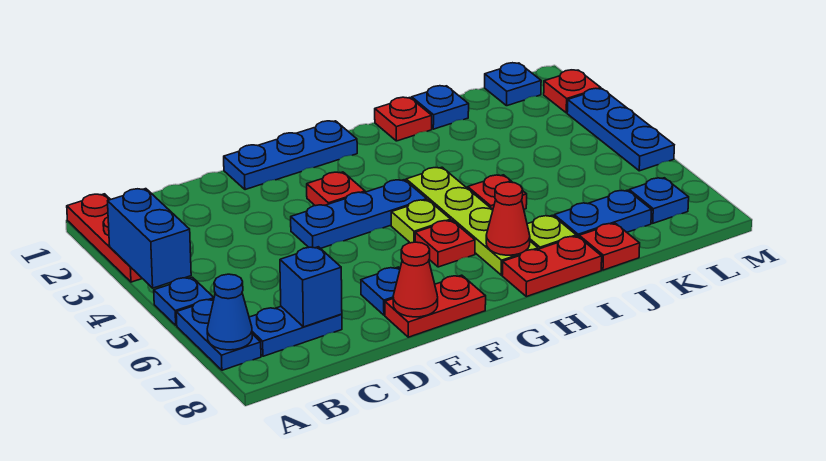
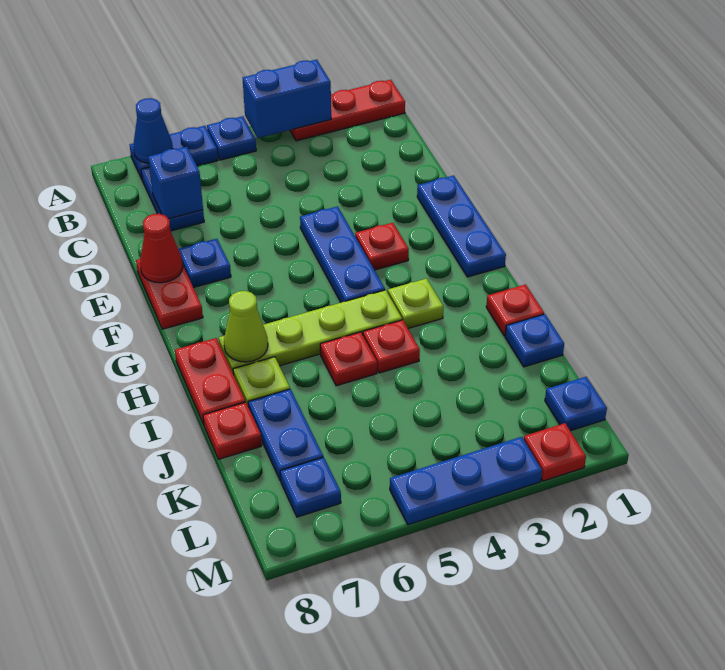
lime 1x1 plate [391,200,451,243] -> lime 1x1 plate moved to [388,279,444,328]
red 1x1 plate [415,220,475,267] -> red 1x1 plate moved to [363,320,420,373]
red 1x1 cone [486,182,530,255] -> lime 1x1 cone [224,291,268,362]

